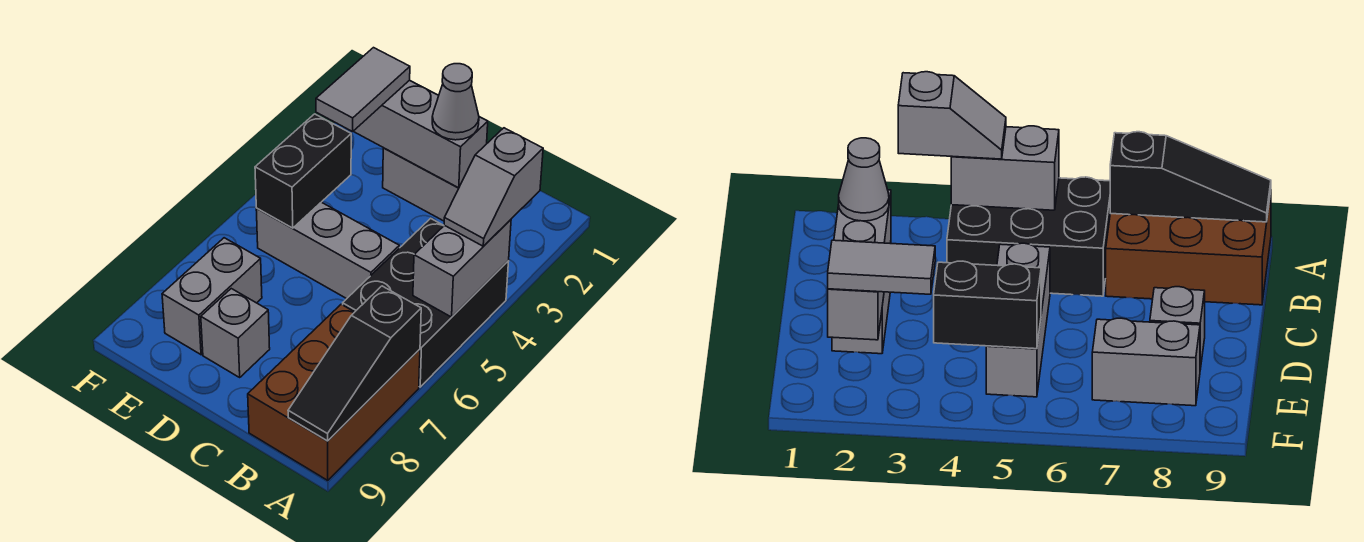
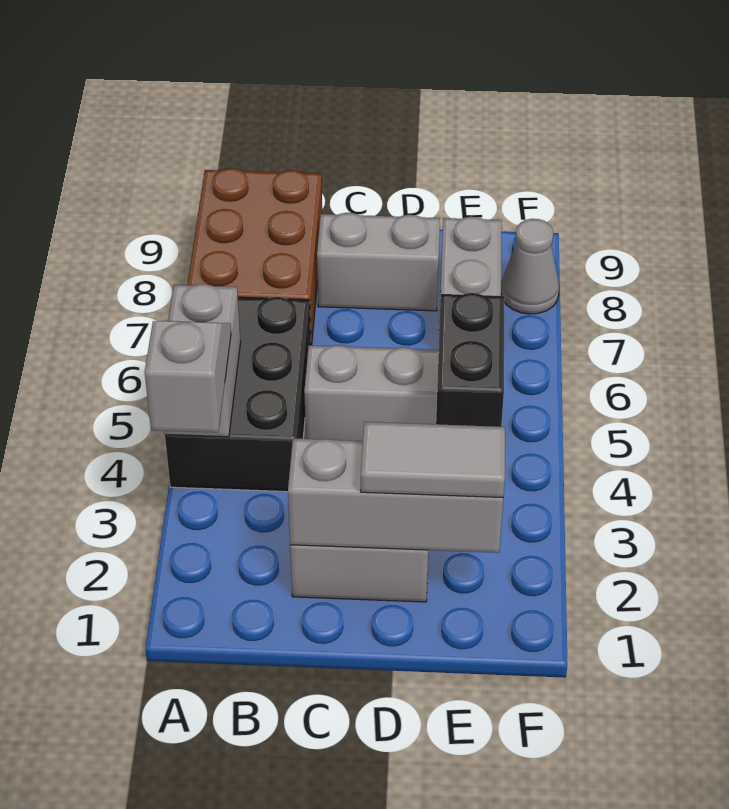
black 1x3 slope [288,286,421,441] -> none
grey 1x1 cone [432,64,479,140] -> grey 1x1 cone moved to [501,219,559,314]
grey 1x1 brick [201,289,270,377] -> grey 1x2 brick [317,213,440,311]
grey 1x2 tile [316,48,410,132] -> grey 1x2 tile turned to [361,422,505,498]

